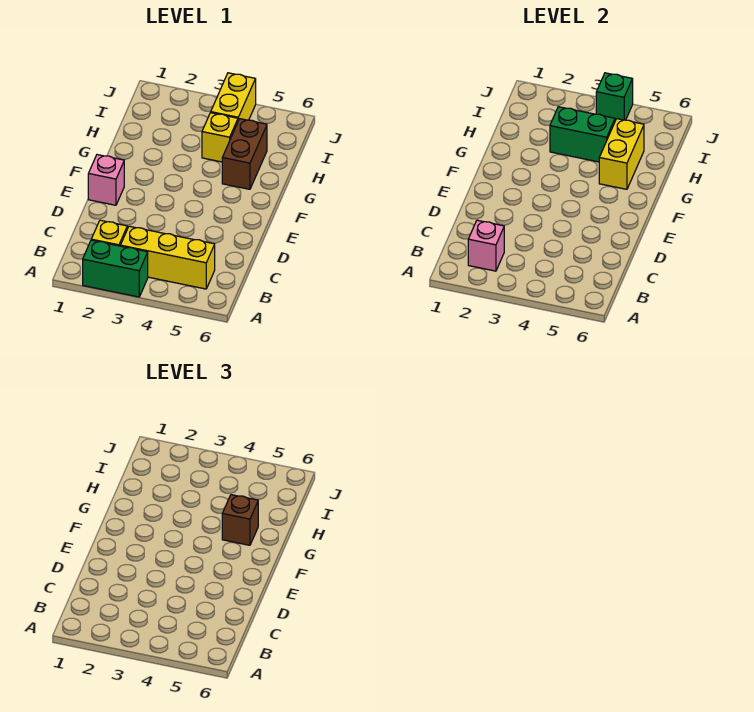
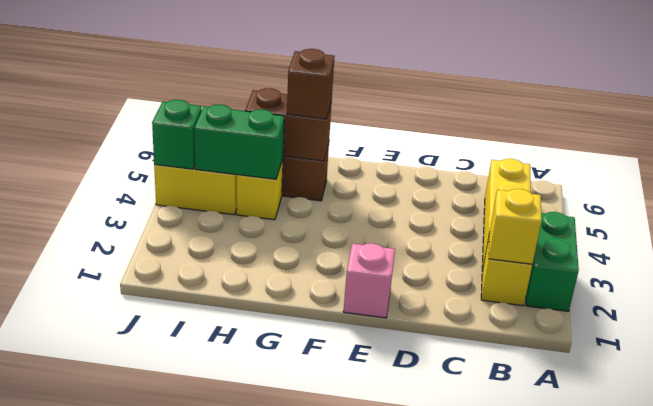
pink 1x1 brick [468,220,504,271] -> yellow 1x1 brick [489,189,542,264]
yellow 1x2 brick [599,119,644,189] -> brown 1x2 brick [245,88,332,161]
green 1x2 brick [550,107,615,162] -> green 1x2 brick turned to [194,105,284,179]

